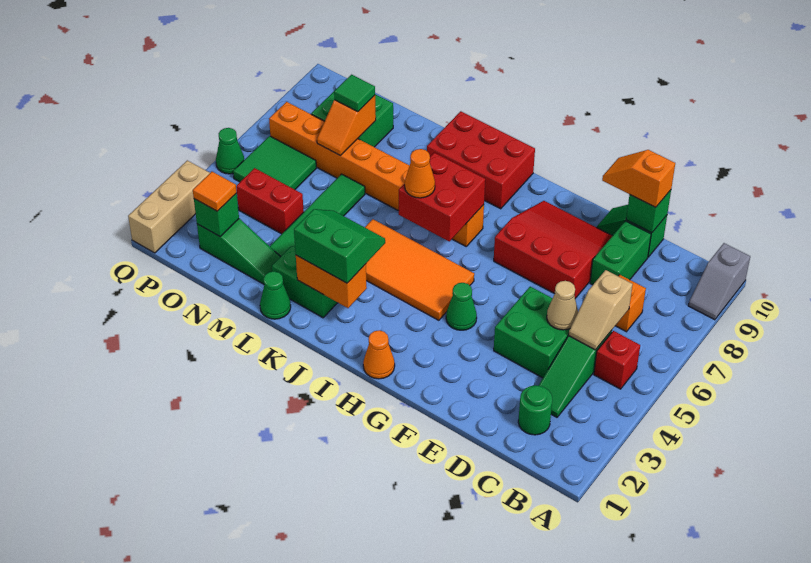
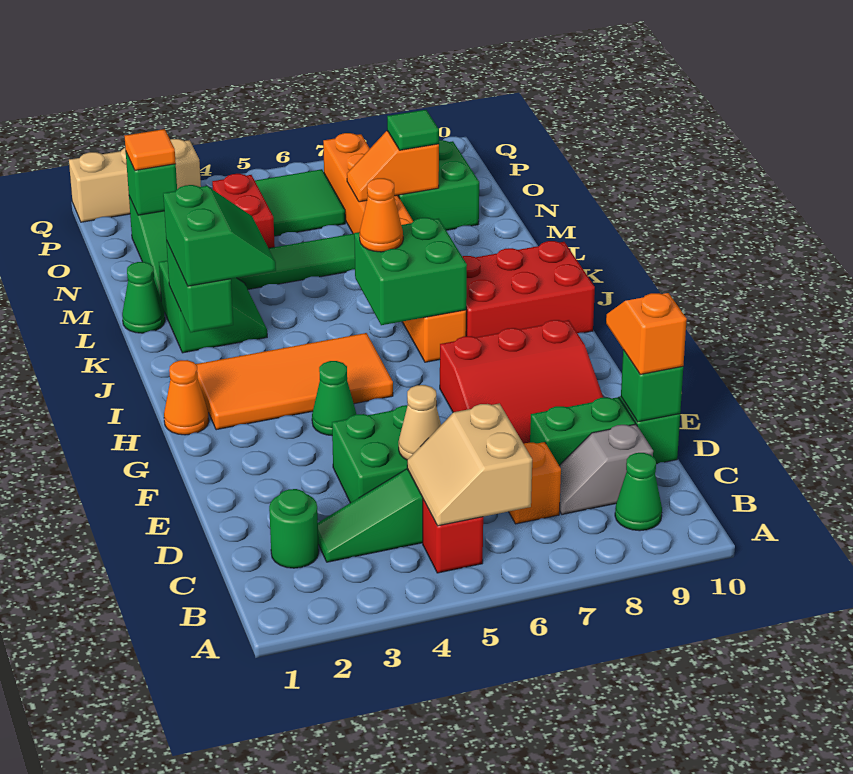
grey 1x2 slope [688,243,750,320] -> grey 1x2 slope moved to [559,424,653,514]
tan 1x2 slope [569,270,633,350] -> tan 2x2 slope [407,403,532,526]
red 3x3 slope [494,201,612,298] -> red 3x3 slope turned to [440,320,603,444]
orange 2x4 tile [365,219,474,320] -> orange 2x4 tile turned to [196,333,393,430]
red 2x2 brick [399,153,485,241] -> green 2x2 brick [354,218,467,325]
red 2x3 brick [427,111,535,209] -> red 2x3 brick turned to [462,241,595,337]
orange 1x2 brick [296,255,367,308] -> green 1x2 brick [166,241,233,332]
green 1x1 cone [216,128,244,174] -> green 1x1 cone moved to [615,453,662,531]

